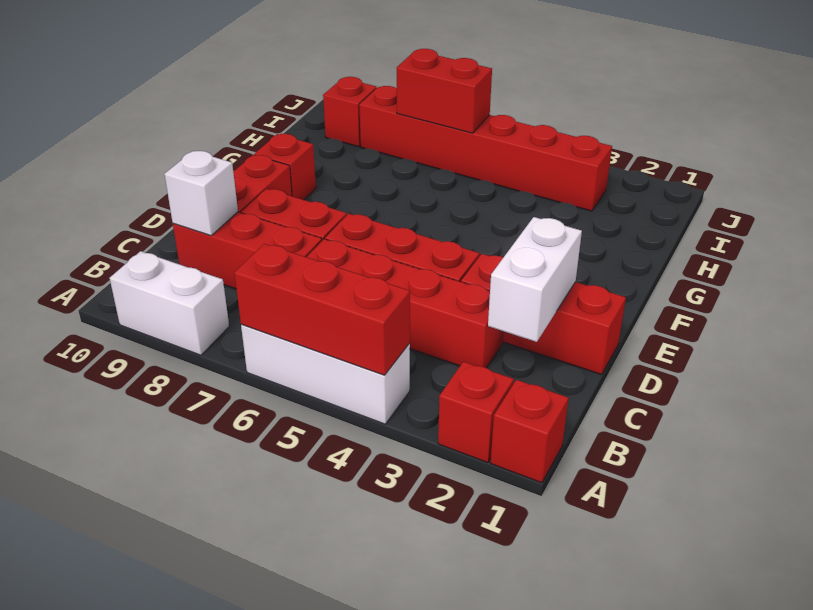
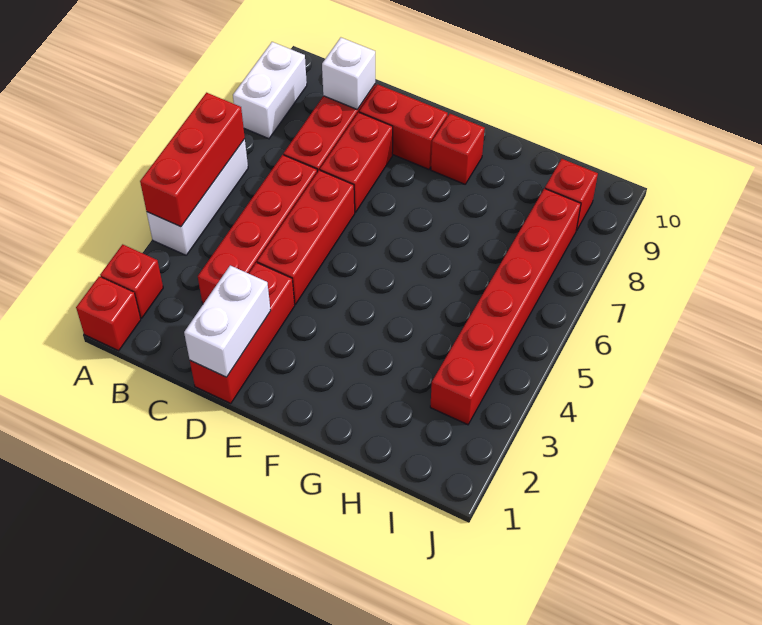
white 1x2 brick [488,217,582,342] -> white 1x2 brick turned to [184,266,271,377]
red 1x2 brick [397,49,492,133] -> none

